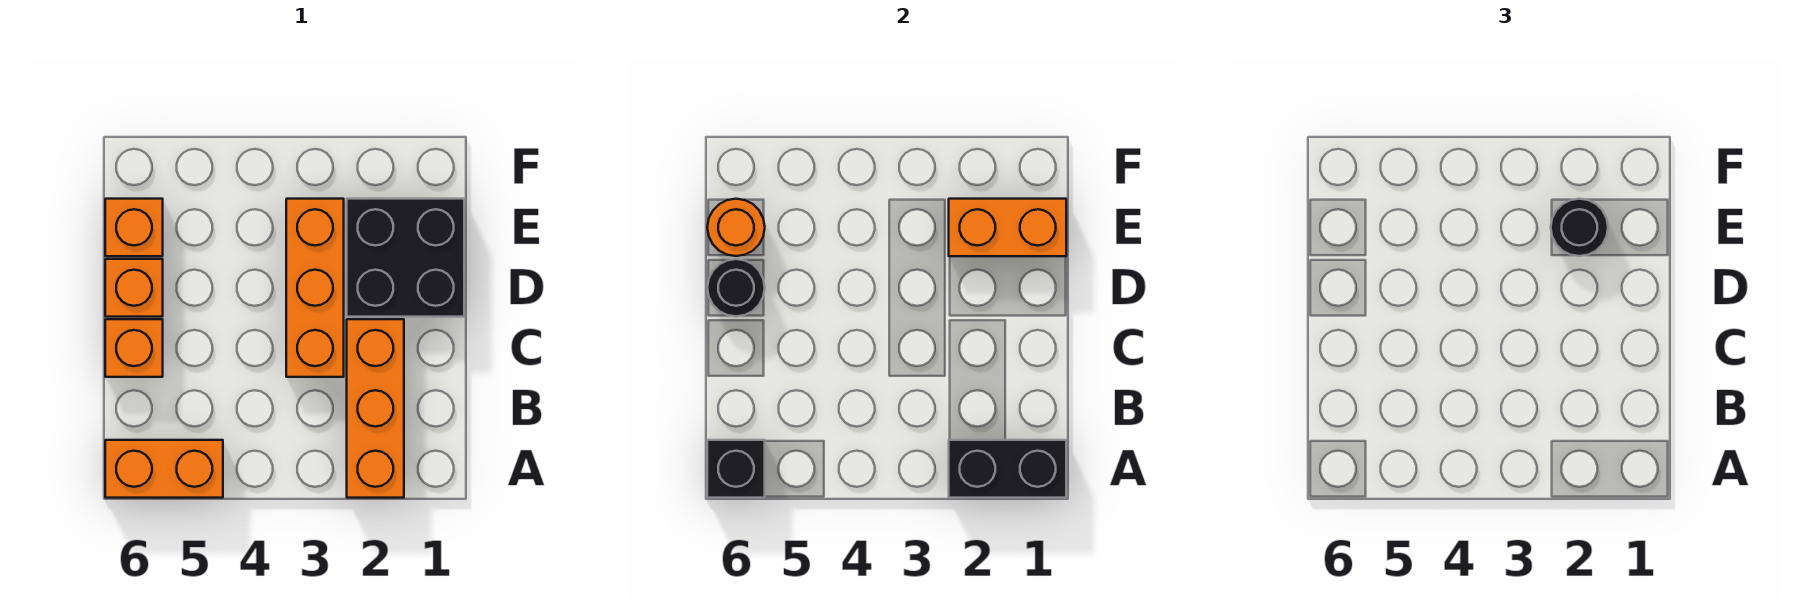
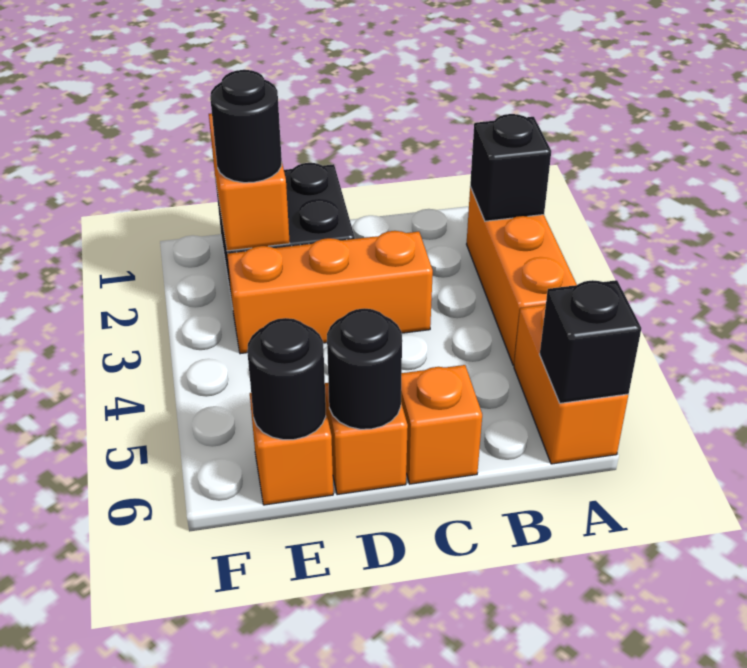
black 1x2 brick [949,440,1066,498] -> black 1x1 brick [470,114,551,221]
orange 1x3 brick [347,319,404,498] -> orange 1x3 brick turned to [467,187,577,365]
orange 1x1 round brick [707,199,765,256] -> black 1x1 round brick [247,318,326,440]

